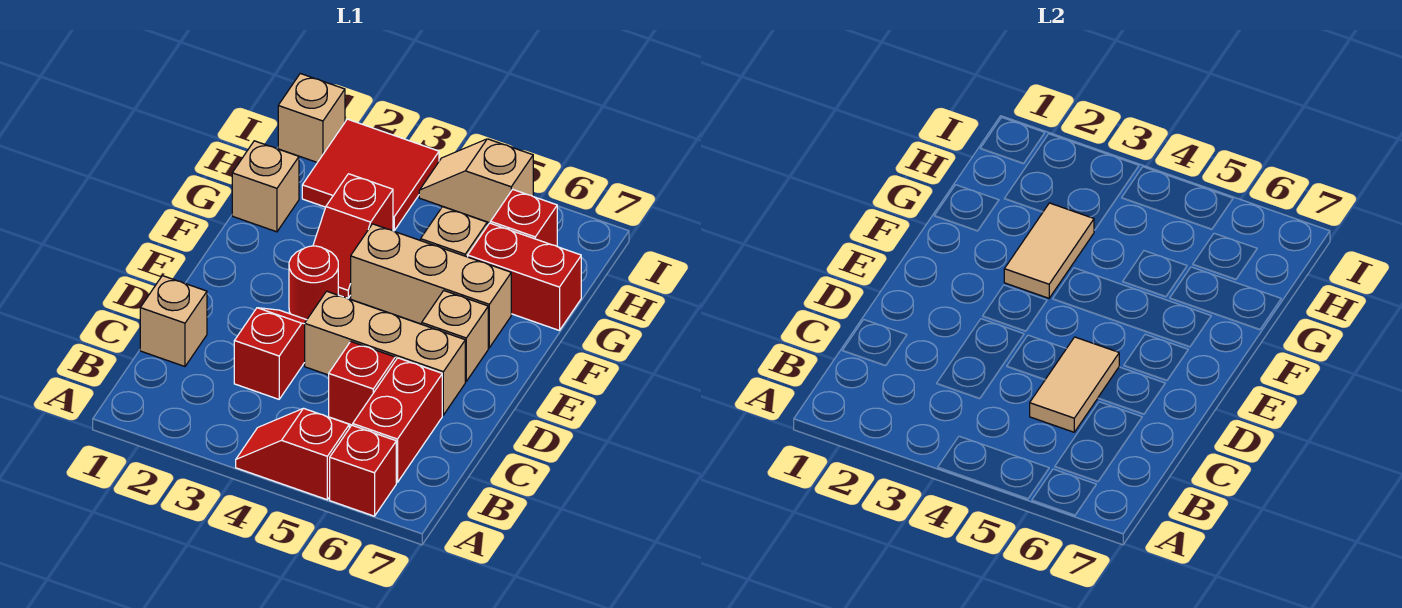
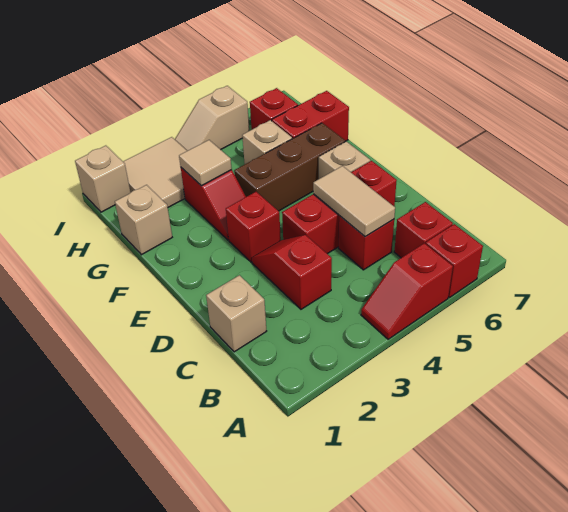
red 1x2 brick [353,358,442,483] -> red 1x1 brick [394,202,453,258]
tan 1x3 brick [305,291,465,415] -> red 1x3 brick [282,161,397,254]
red 1x1 round brick [289,246,338,320] -> red 1x1 brick [226,192,281,262]
tan 1x2 tile [1004,203,1094,298] -> tan 1x1 tile [179,140,232,186]
tan 1x3 brick [351,224,511,348] -> brown 1x3 brick [234,123,345,211]
red 2x2 tile [302,119,439,231] -> tan 2x2 tile [123,137,187,207]

